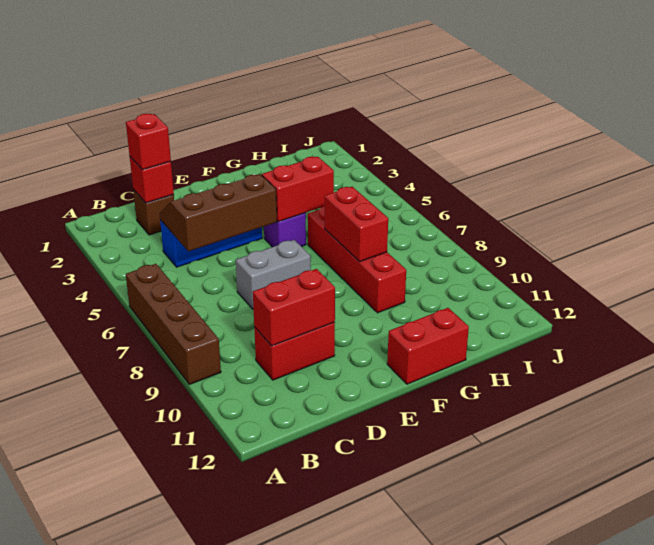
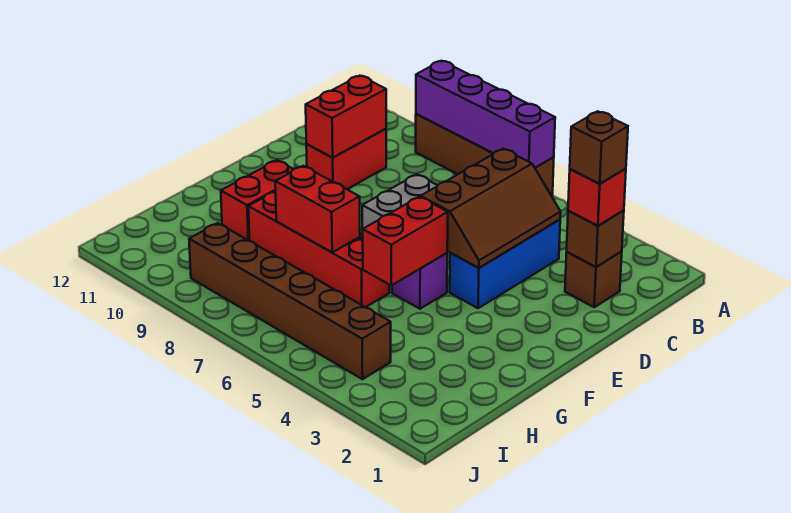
none -> purple 1x4 brick [416,61,555,167]
red 1x1 brick [130,157,174,203] -> brown 1x1 brick [567,210,624,267]
none -> brown 1x1 brick [570,111,628,184]
red 1x2 brick [387,308,469,384] -> red 1x2 brick moved to [221,160,293,241]
none -> brown 1x6 brick [189,223,391,379]

